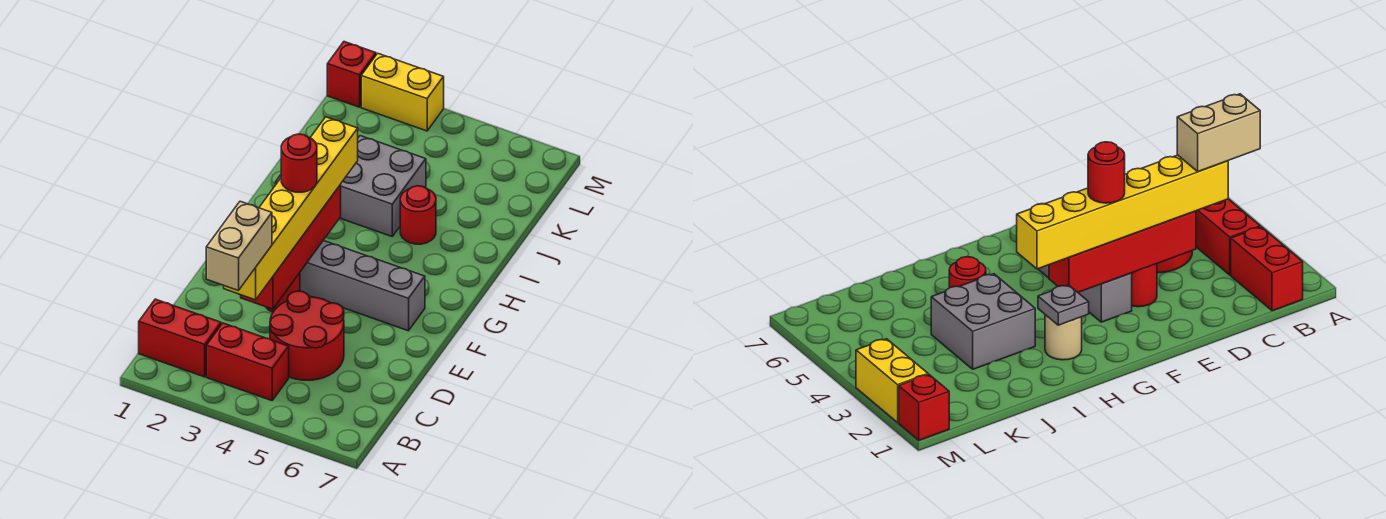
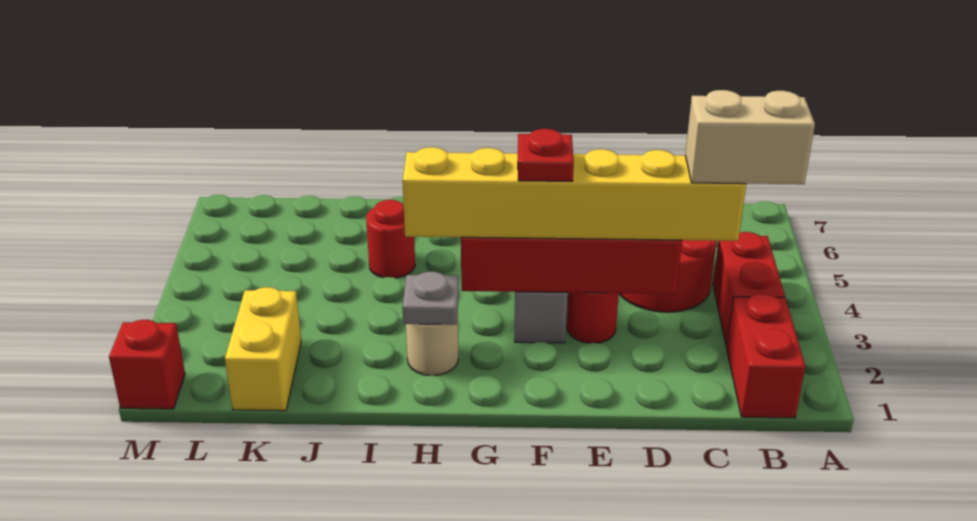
red 1x1 round brick [281,134,317,192] -> red 1x1 plate [518,129,574,181]
grey 2x2 brick [340,136,426,236] -> none
yellow 1x2 brick [361,53,444,131] -> yellow 1x2 brick moved to [225,287,301,411]

